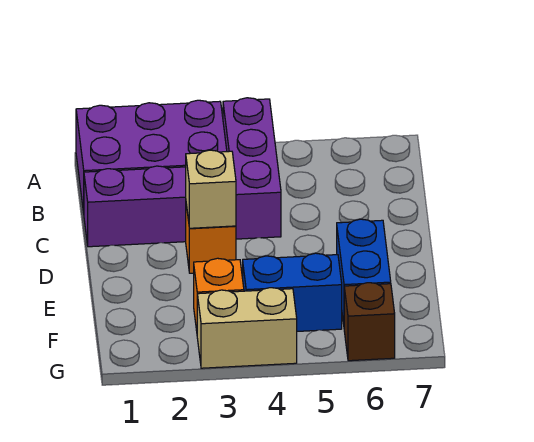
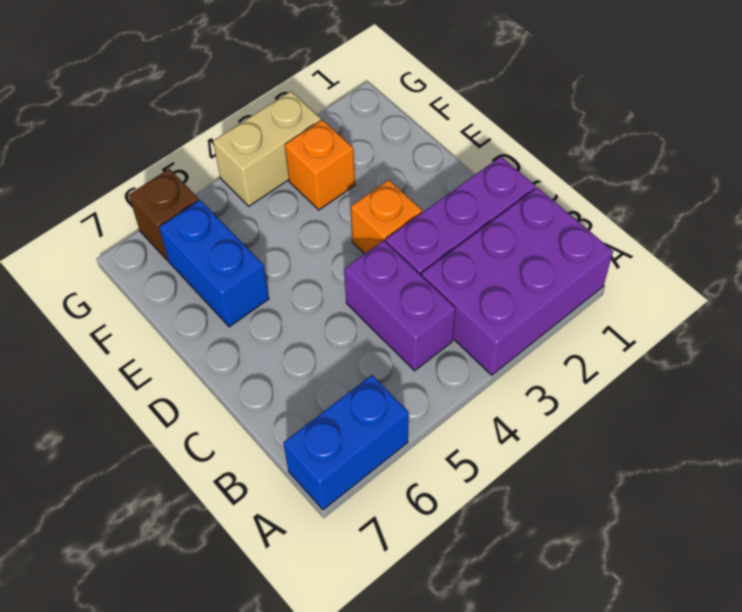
purple 1x3 brick [223,98,281,239] -> purple 1x2 brick [344,241,455,371]
tan 1x1 brick [186,150,236,228] -> none
blue 1x2 brick [243,253,342,331] -> blue 1x2 brick moved to [283,375,409,510]

